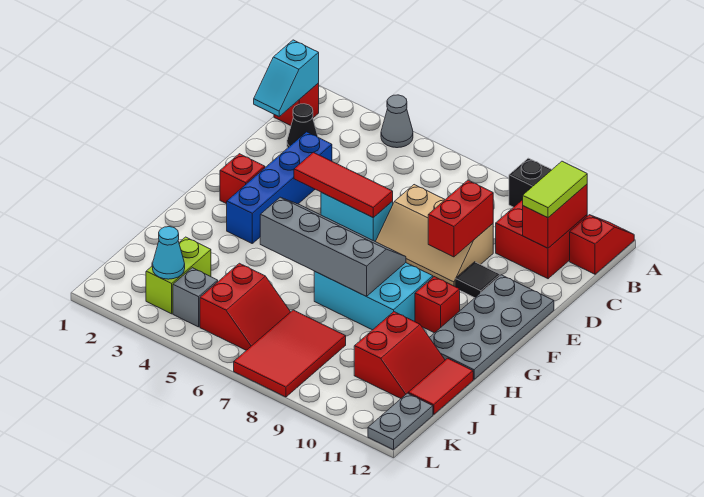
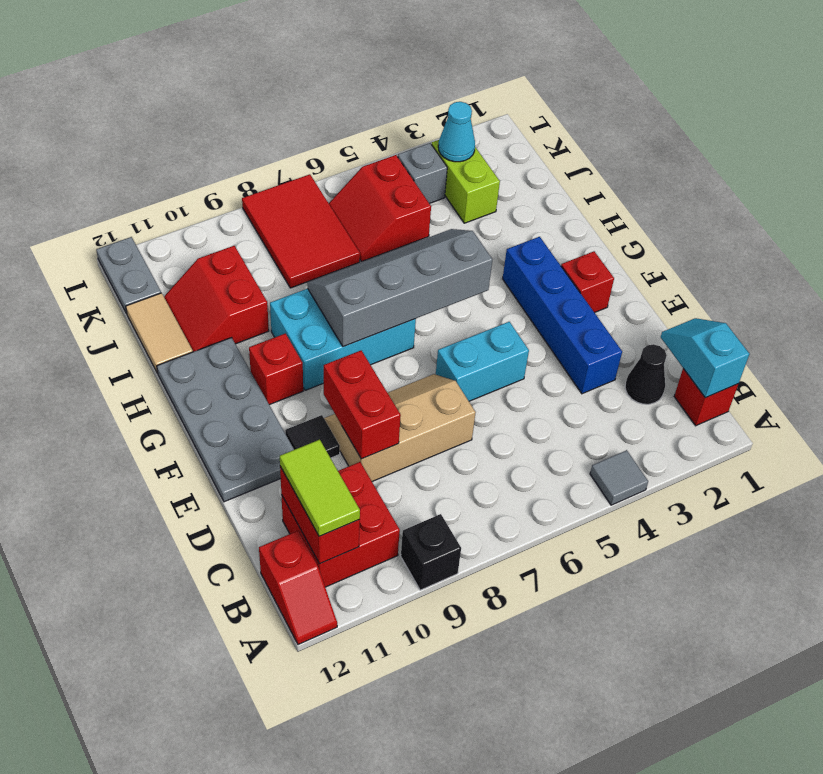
grey 1x1 cone [381,95,413,148] -> grey 1x1 tile [590,450,648,505]
red 1x3 tile [294,152,393,218] -> none
grey 2x4 slope [260,197,406,296] -> grey 2x4 slope turned to [307,229,492,347]
red 1x2 tile [408,358,473,415] -> tan 1x2 tile [126,293,193,373]

